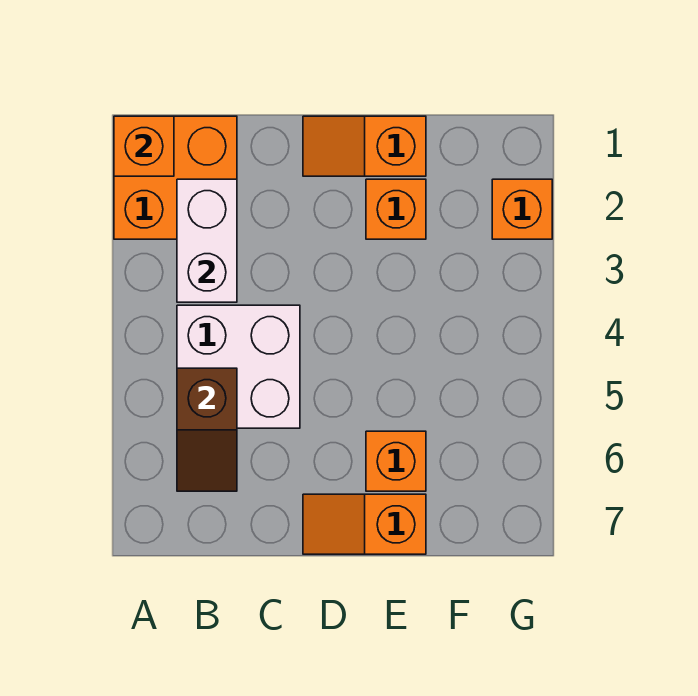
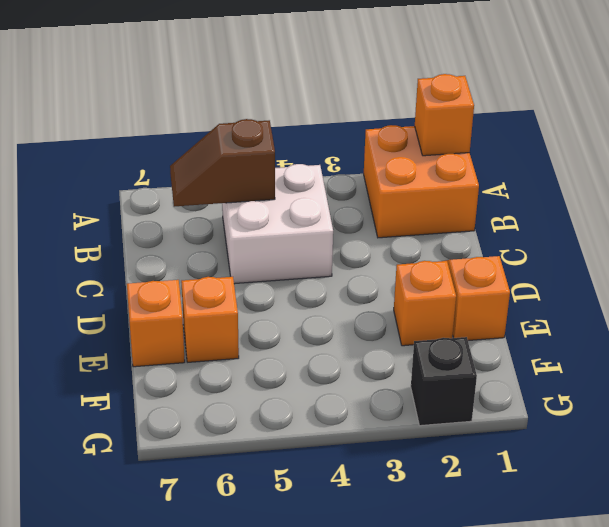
white 1x2 brick [177,179,237,302] -> none
orange 1x1 brick [492,179,552,239] -> black 1x1 brick [411,337,477,426]

